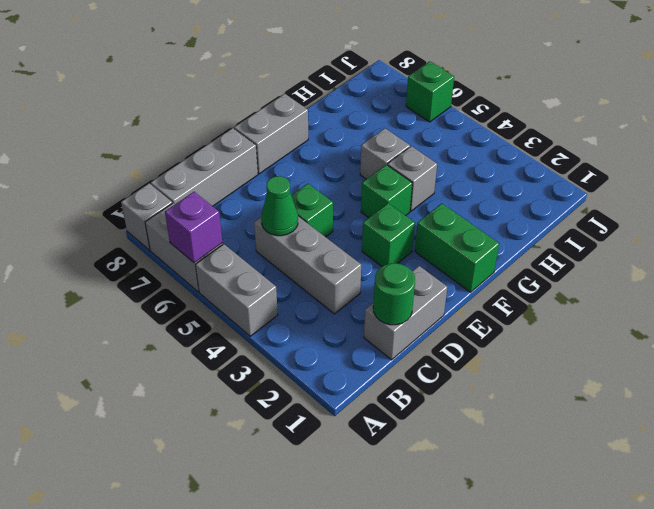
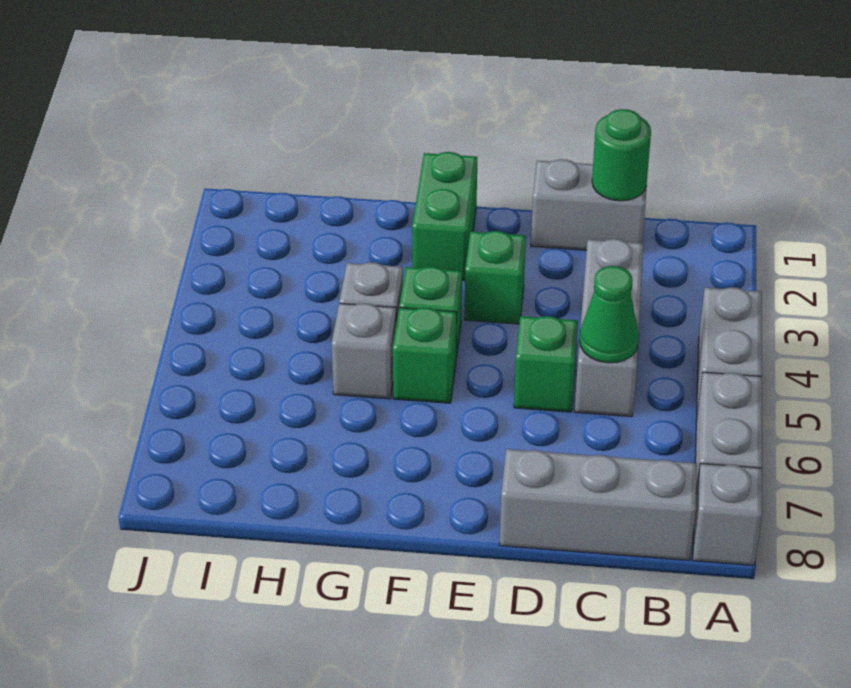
purple 1x1 brick [165,192,222,263] -> none
grey 1x2 brick [234,94,308,174] -> none
green 1x1 brick [406,61,454,122] -> green 1x1 brick moved to [393,308,457,403]

